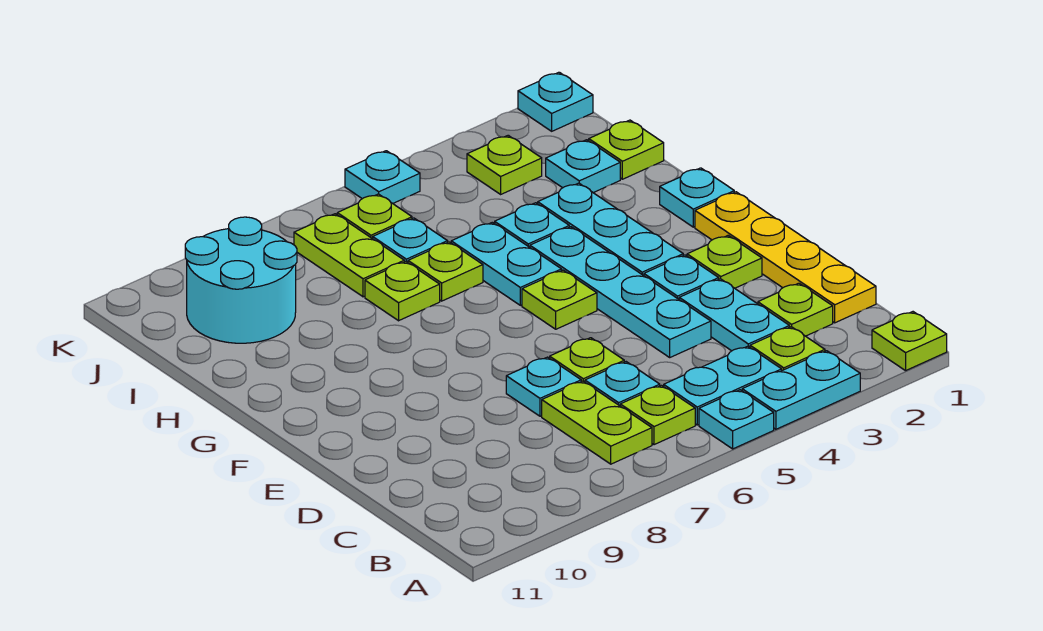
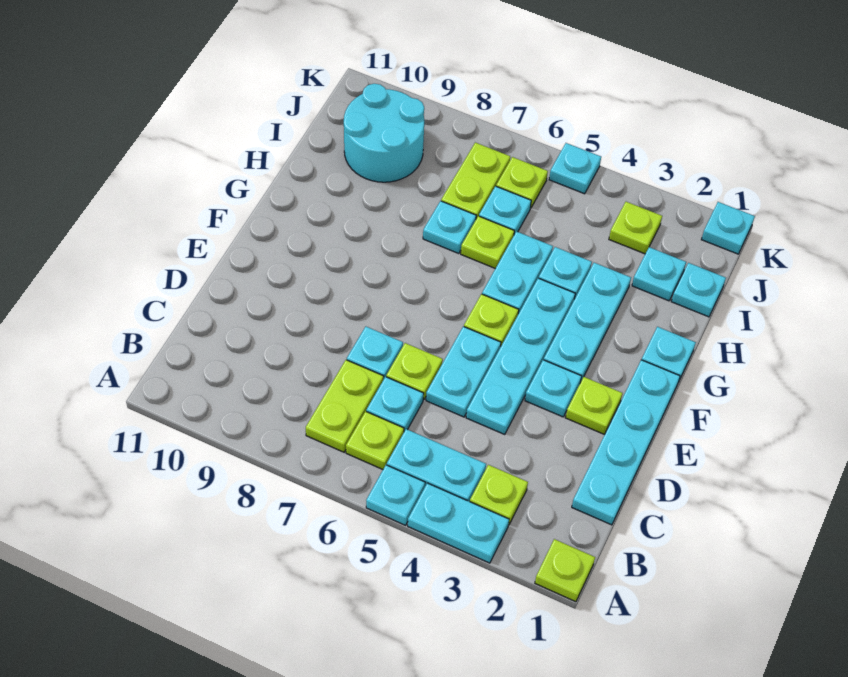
yellow 1x4 plate [695,192,876,323] -> cyan 1x4 plate [572,360,680,525]
lime 1x1 plate [758,283,833,336] -> none
cyan 1x2 plate [679,279,789,351] -> cyan 1x2 plate moved to [426,327,501,417]
lime 1x1 plate [365,262,440,321] -> cyan 1x1 plate [423,201,476,254]
lime 1x1 plate [589,120,664,179] -> cyan 1x1 plate [671,263,726,317]

